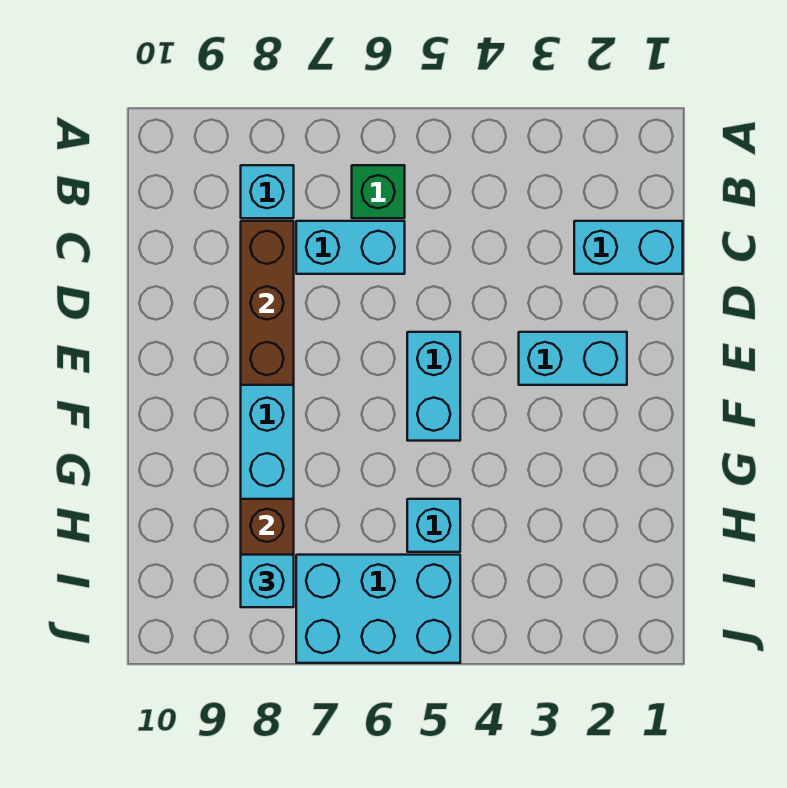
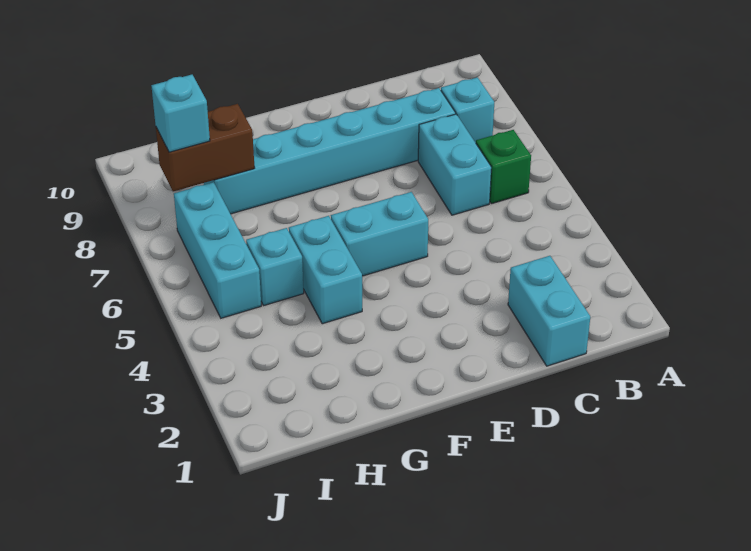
brown 1x3 brick [241,221,294,385] -> none
cyan 1x2 brick [519,332,627,385] -> cyan 1x2 brick moved to [289,216,362,324]
cyan 2x3 brick [296,555,460,663] -> cyan 1x3 brick [174,182,261,318]

